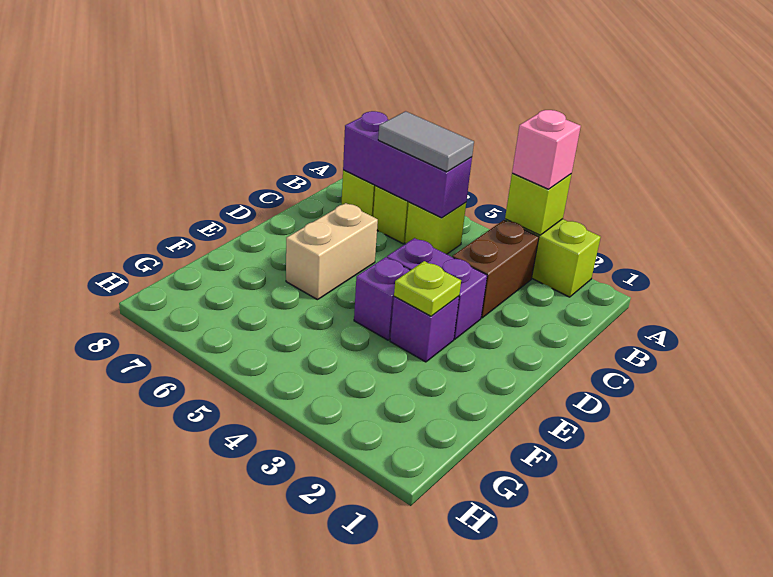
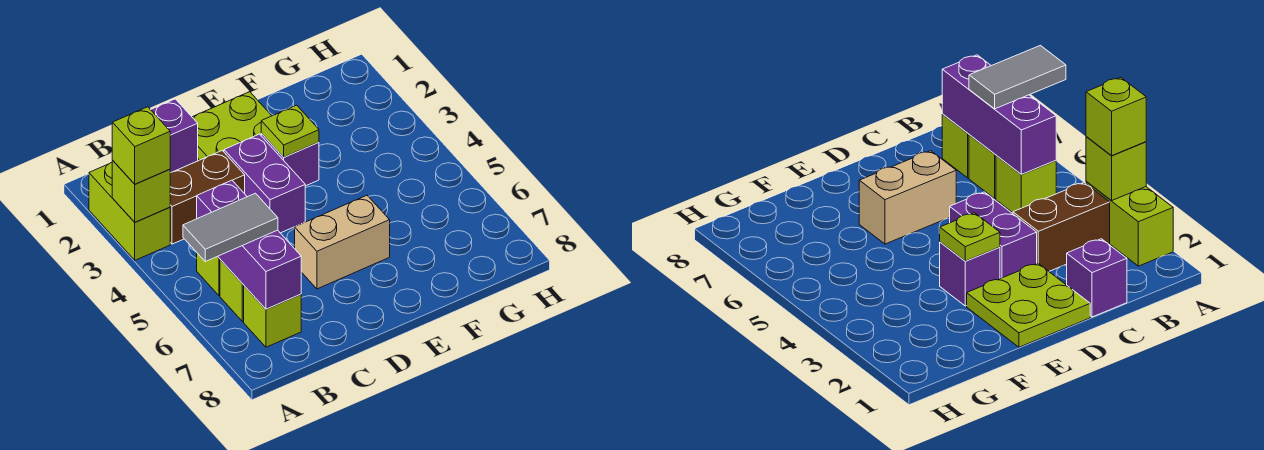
pink 1x1 brick [512,110,581,189] -> lime 1x1 brick [112,107,170,184]
grey 1x2 tile [378,111,474,172] -> grey 1x2 tile turned to [183,193,278,262]
none -> lime 2x2 plate [192,92,272,160]
purple 1x1 brick [354,257,410,340] -> purple 1x1 brick moved to [151,99,198,173]

